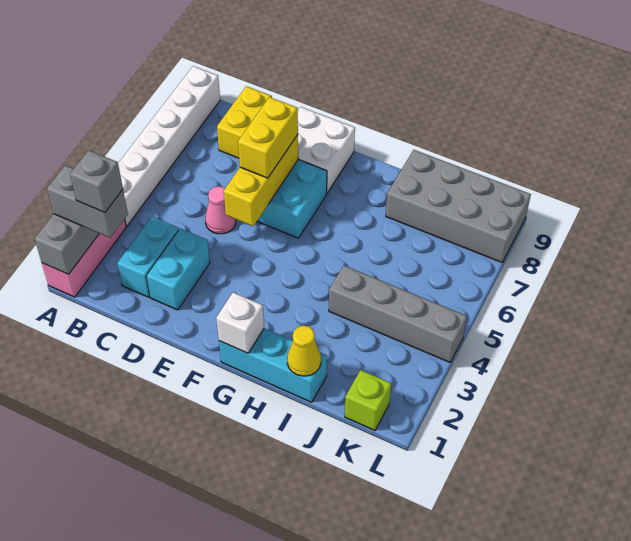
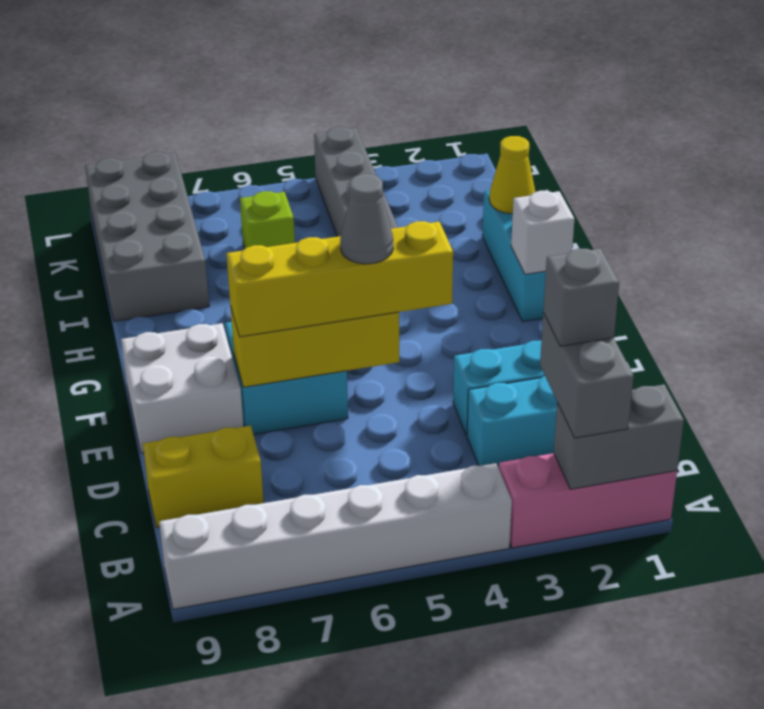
pink 1x1 cone [205,186,236,234] -> none
none -> grey 1x1 cone [340,174,393,264]
yellow 1x2 brick [238,97,298,178] -> yellow 1x4 brick [226,221,453,337]
lime 1x1 brick [345,370,391,430] -> lime 1x1 brick moved to [240,191,295,249]

